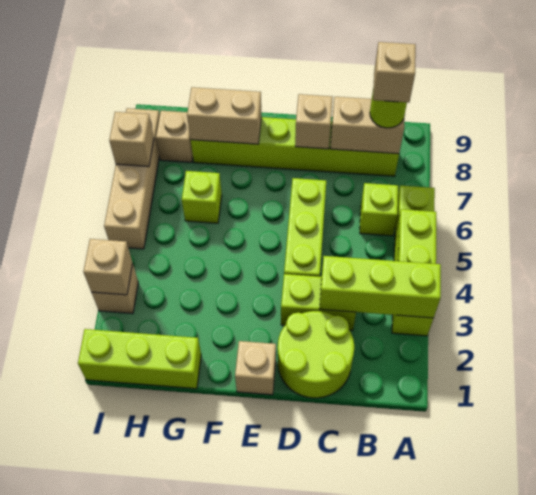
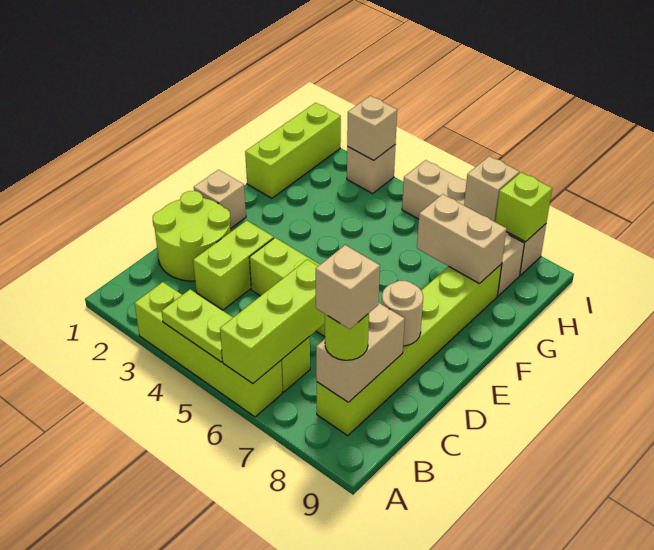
lime 1x3 brick [320,256,441,318] -> lime 1x3 brick moved to [220,259,325,384]
tan 1x1 brick [295,94,333,149] -> tan 1x1 round brick [382,281,423,346]
tan 1x2 brick [187,87,261,144] -> tan 1x2 brick turned to [417,194,506,283]
lime 1x1 brick [182,171,222,223] -> lime 1x1 brick moved to [496,172,552,242]

